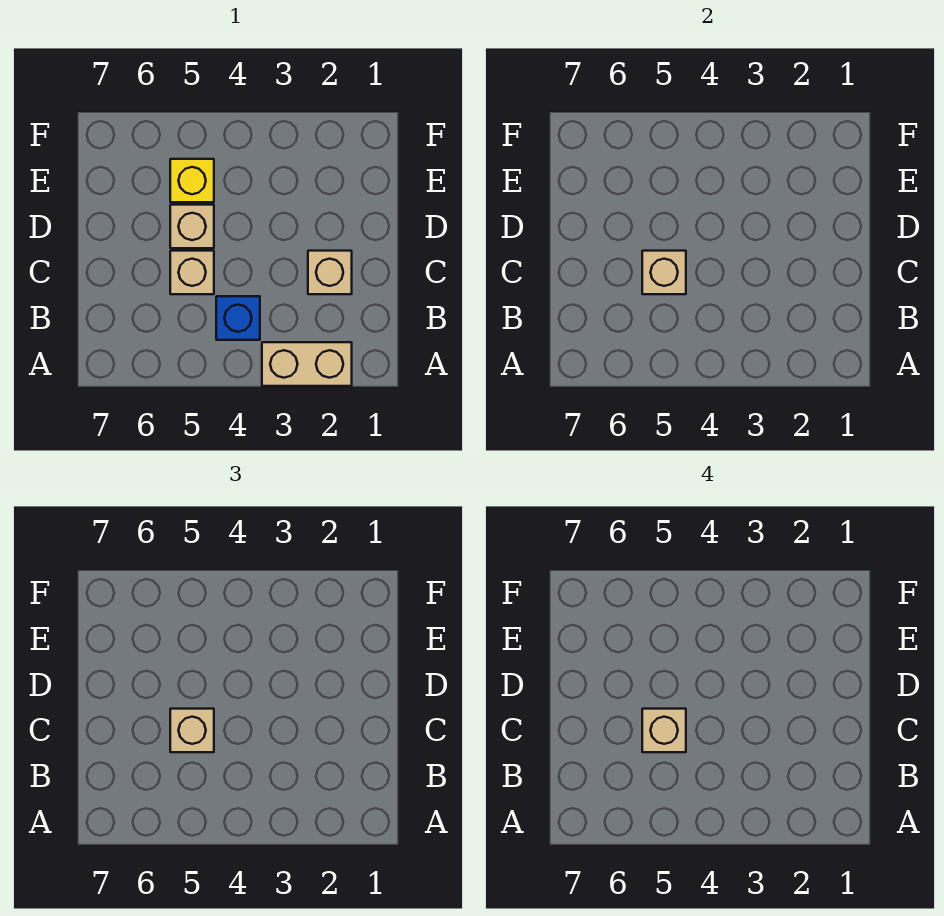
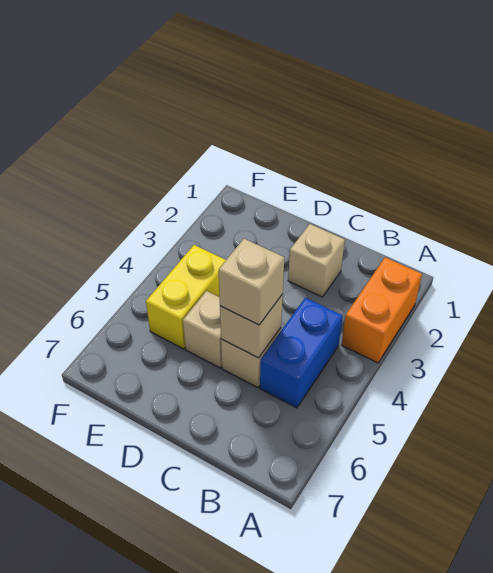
tan 1x2 brick [262,342,352,386] -> orange 1x2 brick [342,257,422,363]
blue 1x1 brick [216,296,260,340] -> blue 1x2 brick [260,298,343,408]
tan 1x1 brick [642,709,686,752] -> none
yellow 1x1 brick [170,159,214,202] -> yellow 1x2 brick [146,245,226,349]

